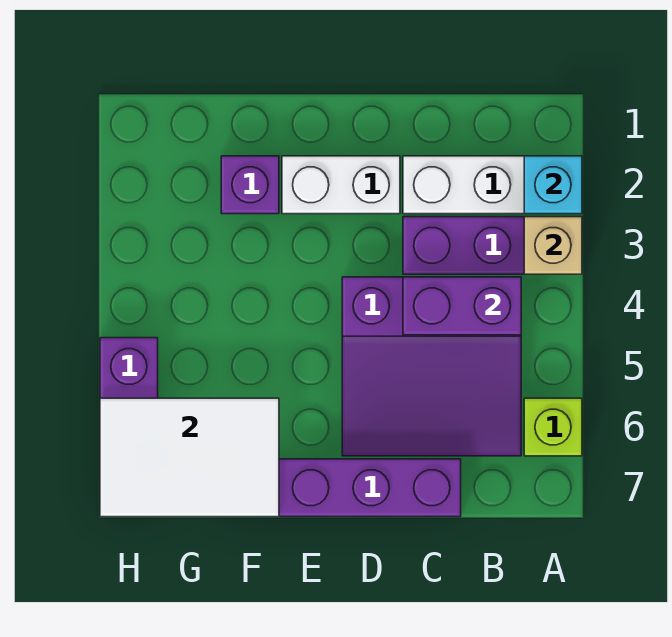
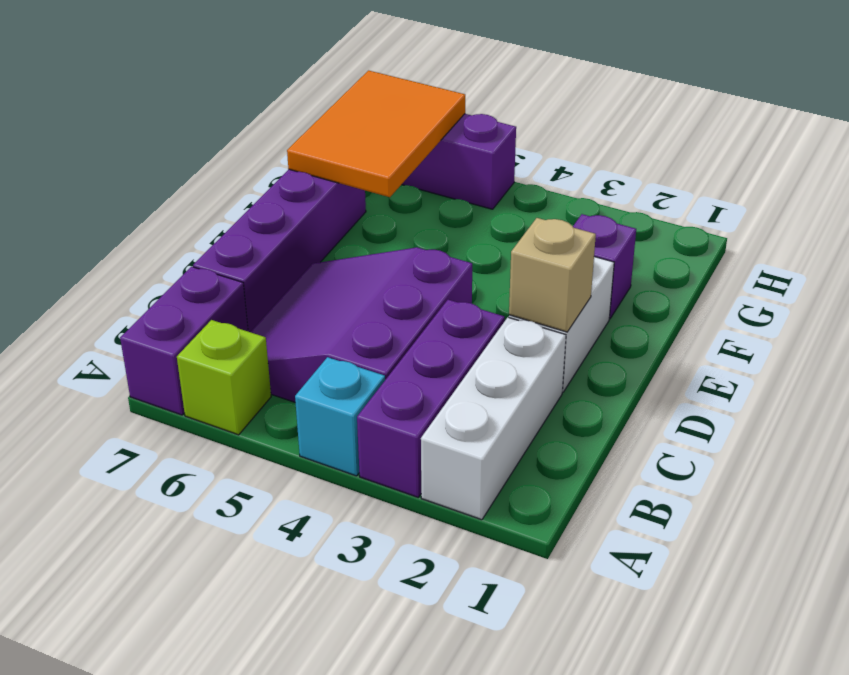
cyan 1x1 brick [524,156,582,214] -> cyan 1x1 brick moved to [295,357,385,476]
tan 1x1 brick [524,217,582,274] -> tan 1x1 brick moved to [509,218,596,332]
purple 1x2 brick [403,277,521,335] -> purple 1x2 brick moved to [120,267,248,415]
white 2x3 tile [100,398,279,517] -> orange 2x3 tile [287,71,465,197]

